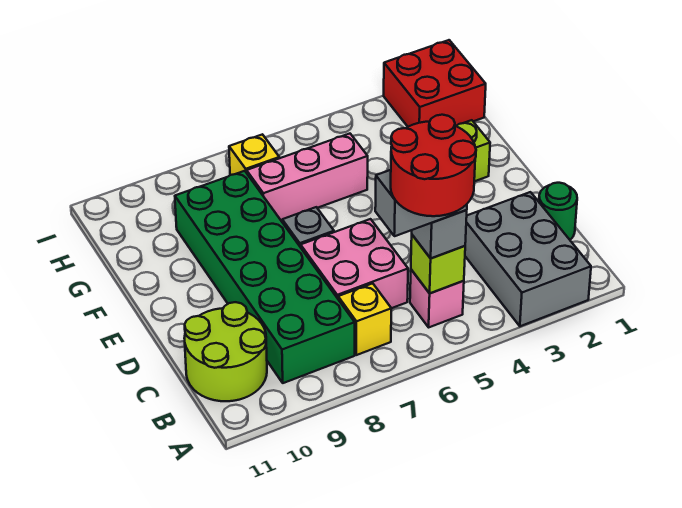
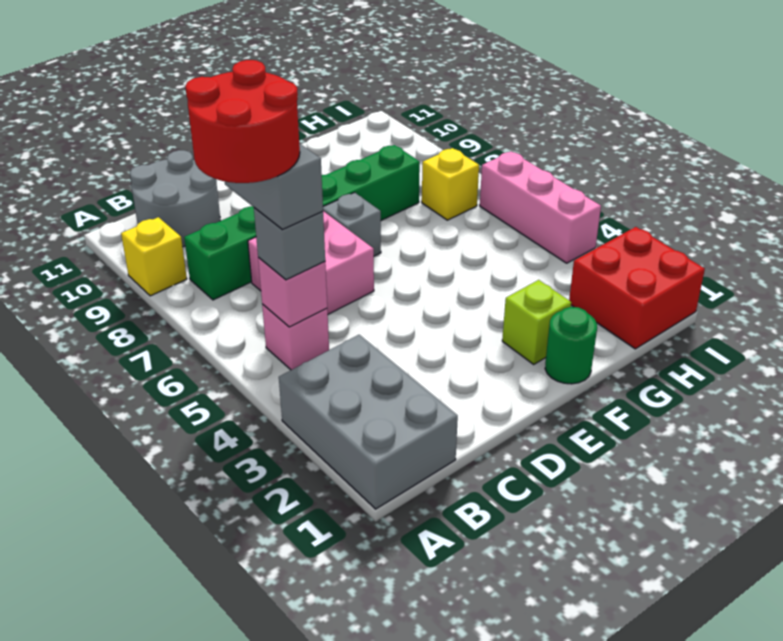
grey 2x3 brick [465,192,591,326] -> grey 2x3 brick turned to [279,335,458,509]
lime 1x1 brick [411,235,465,293] -> pink 1x1 brick [258,257,327,327]
yellow 1x1 brick [338,283,391,355] -> yellow 1x1 brick moved to [121,217,187,296]
green 2x6 brick [175,171,355,383] -> green 1x6 brick [184,145,420,300]
lime 2x2 round brick [184,302,267,401] -> grey 2x2 round brick [130,150,220,247]
green 1x1 round brick [539,183,577,240] -> green 1x1 round brick moved to [545,307,597,384]
pink 1x3 brick [247,134,368,221] -> pink 1x3 brick moved to [480,151,601,263]

